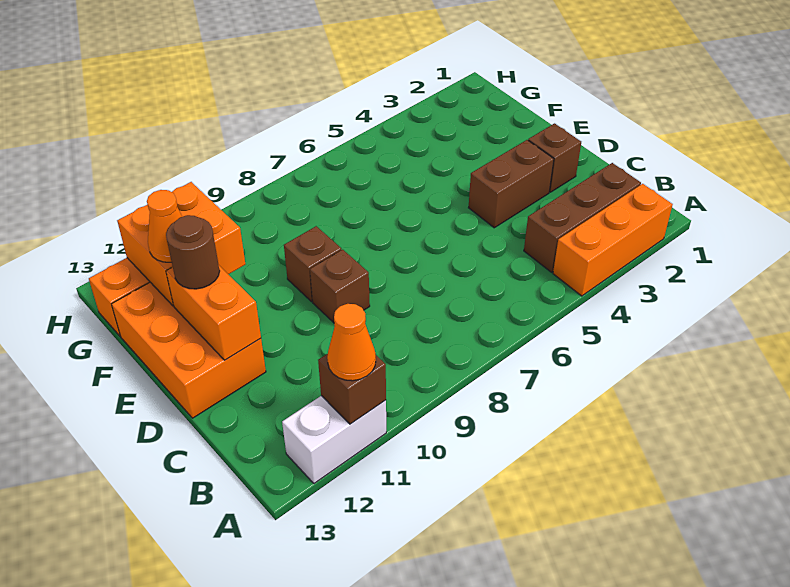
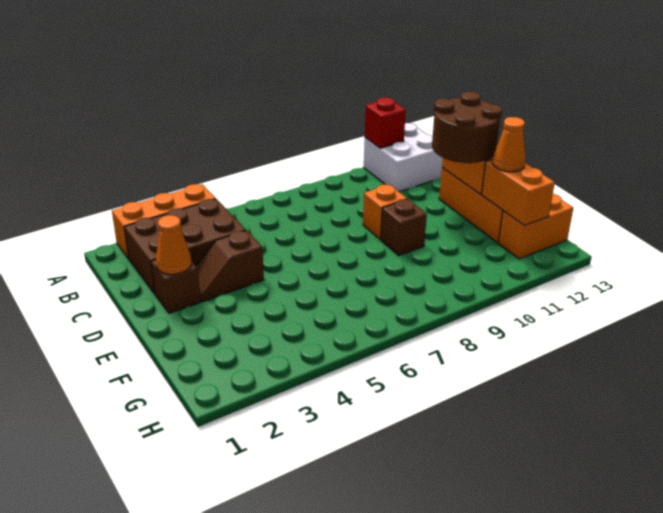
white 1x2 brick [282,396,386,483] -> white 2x2 brick [364,123,443,192]
brown 1x1 brick [318,354,386,424] -> red 1x1 brick [365,97,406,148]
orange 1x1 cone [327,304,376,381] -> orange 1x1 cone moved to [156,215,191,275]
brown 1x3 brick [524,163,641,272] -> brown 2x3 brick [124,199,246,294]
brown 1x2 brick [469,140,554,228] -> brown 1x2 slope [196,230,264,302]
brown 1x1 brick [310,250,370,323] -> orange 1x1 brick [363,185,407,239]
brown 1x1 round brick [166,215,220,289] -> brown 2x2 round brick [432,91,502,163]
orange 2x2 brick [117,182,245,306] -> orange 1x2 brick [482,159,555,226]

